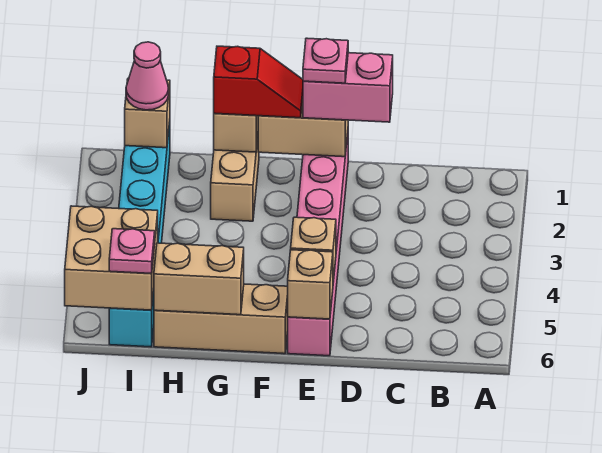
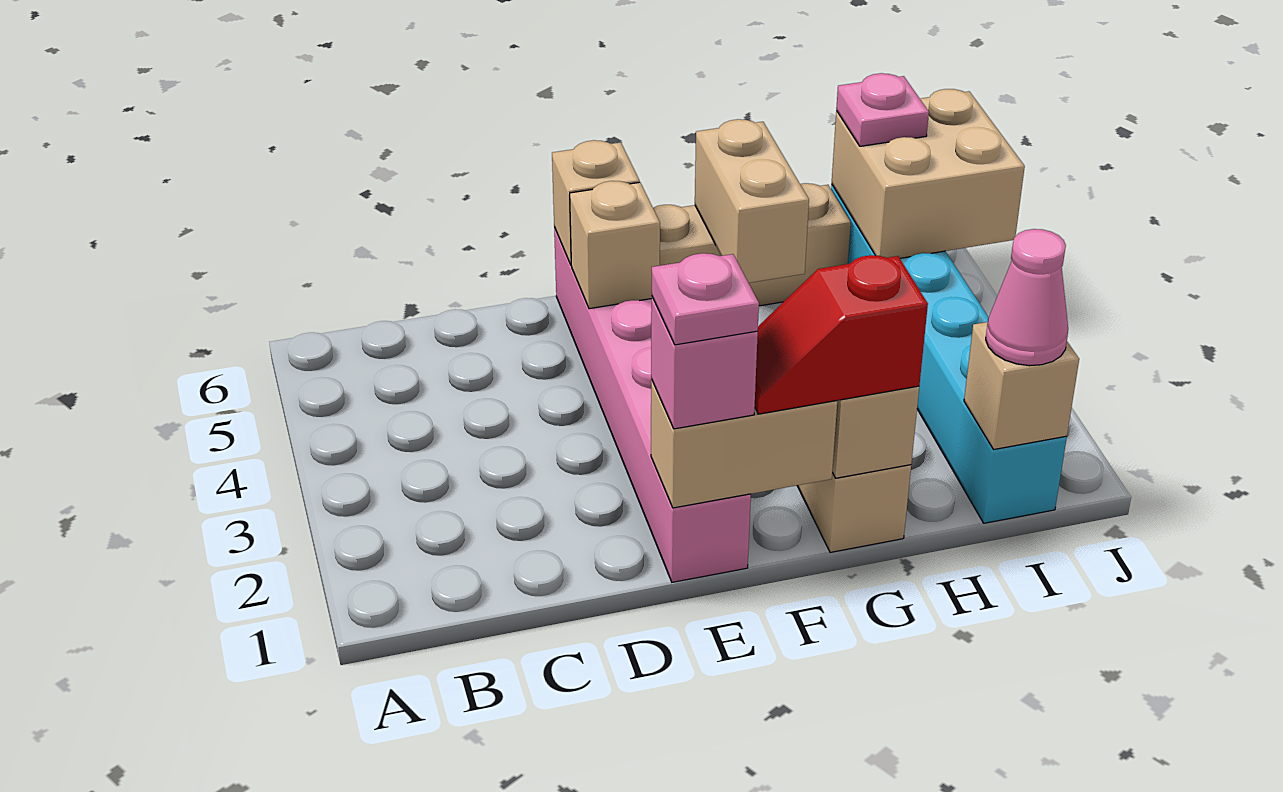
pink 1x2 brick [303,53,393,122] -> pink 1x1 brick [651,297,758,429]
tan 1x2 brick [154,243,244,315] -> tan 1x2 brick turned to [695,119,809,283]

